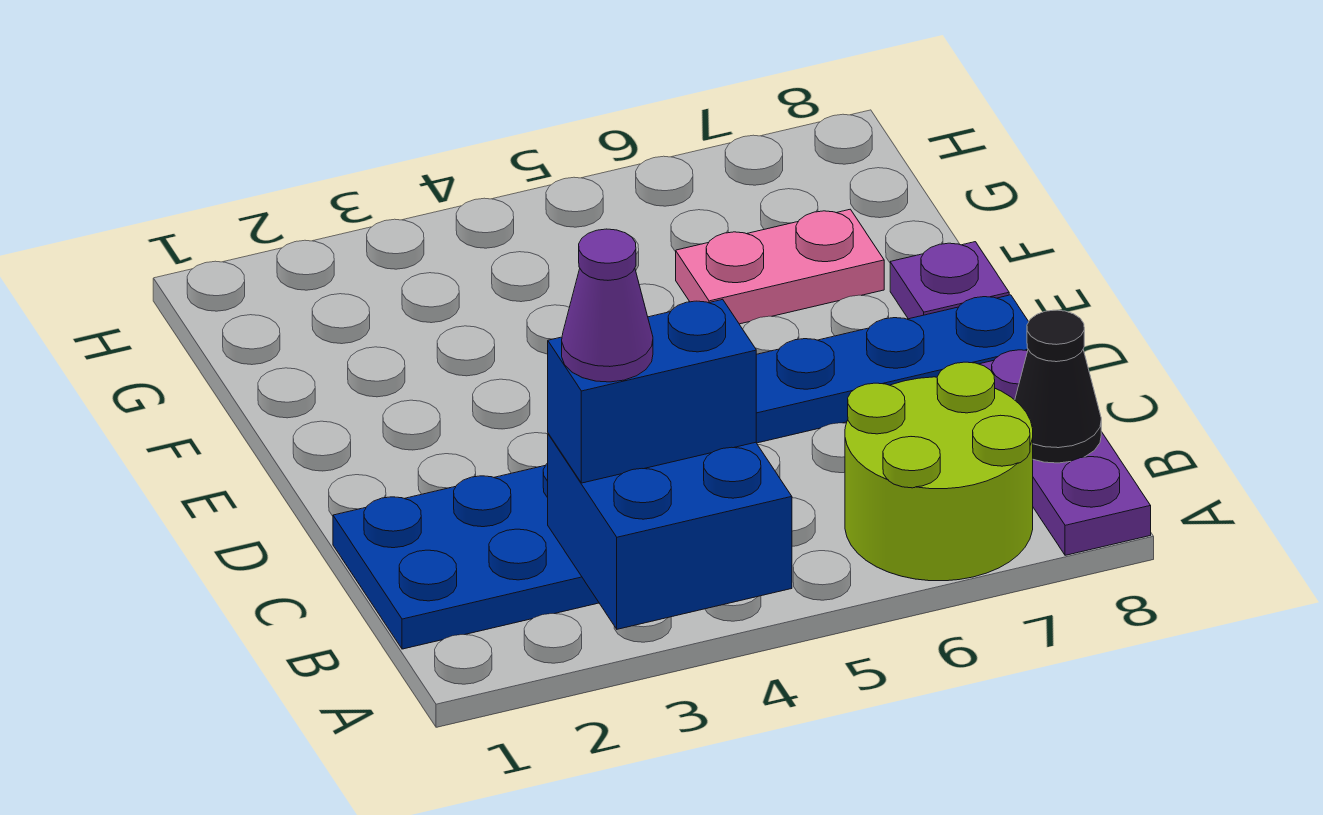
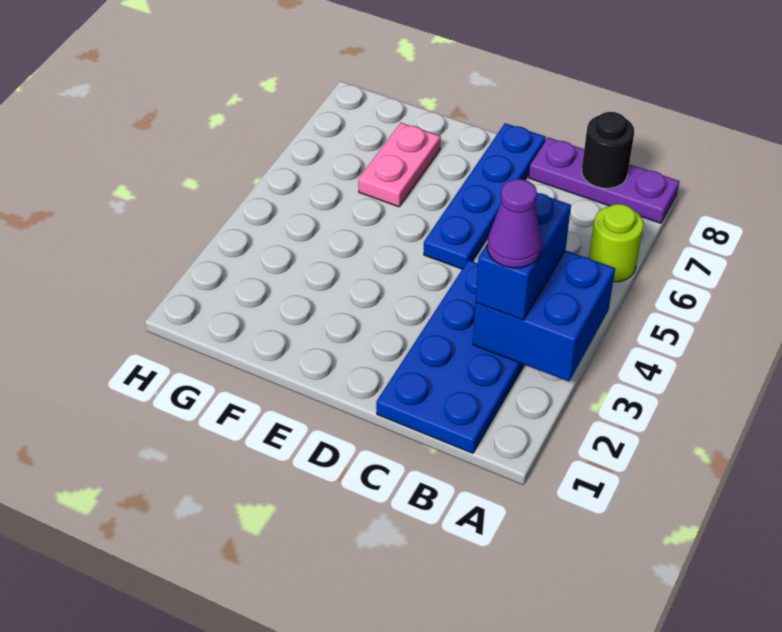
lime 2x2 round brick [845,362,1033,581] -> lime 1x1 round brick [589,204,643,282]
black 1x1 cone [1015,310,1101,463] -> black 1x1 round brick [582,112,634,188]
purple 1x1 plate [890,242,1009,319] -> none

